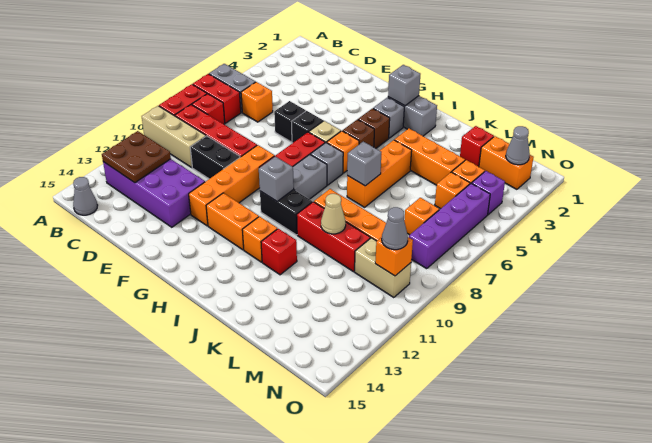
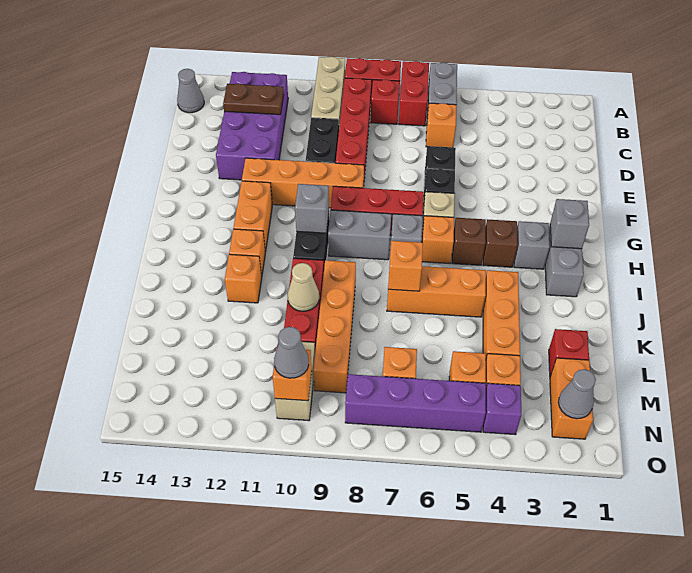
brown 2x2 plate [102,131,171,183] -> brown 1x2 plate [223,84,284,115]
grey 1x1 brick [347,142,381,186] -> orange 1x1 brick [388,241,423,291]
red 1x1 brick [261,229,297,275] -> orange 1x1 brick [225,254,262,303]

